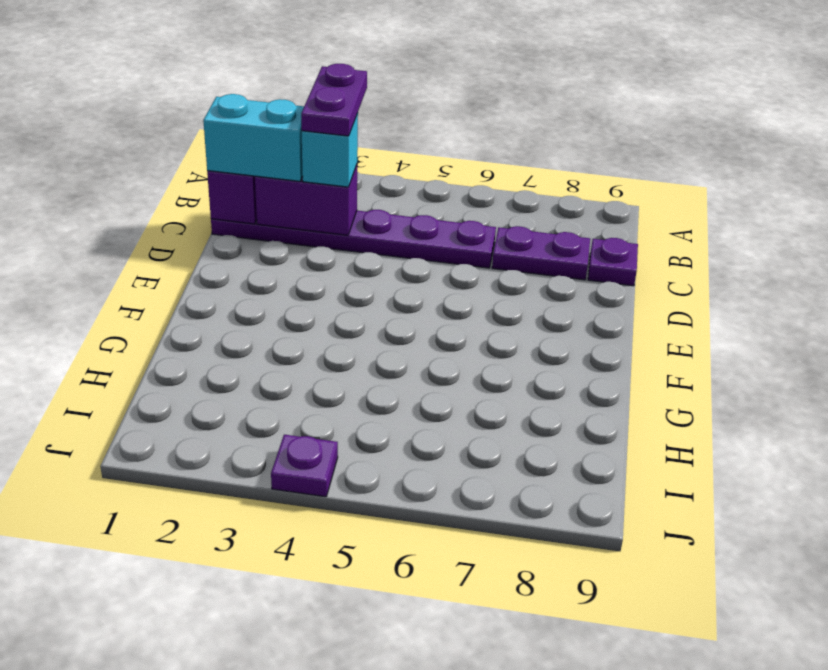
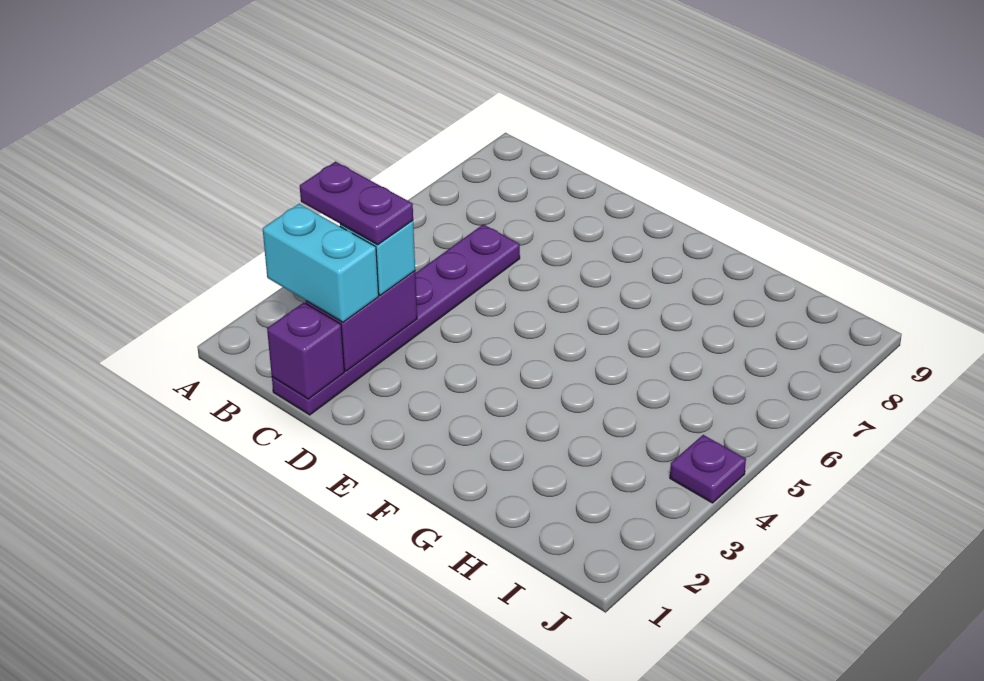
cyan 1x2 brick [203,94,304,181] -> cyan 1x2 brick turned to [263,204,379,322]
purple 1x2 plate [492,226,590,280] -> none
purple 1x1 plate [588,238,638,286] -> none

